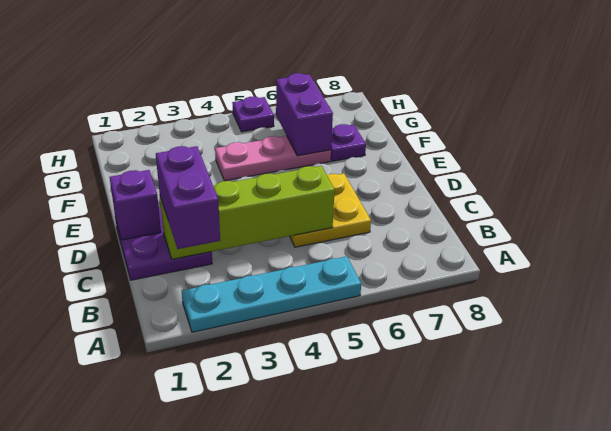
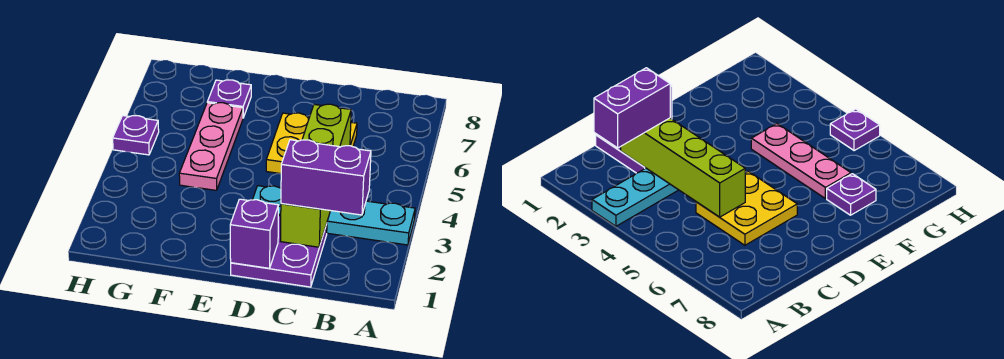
cyan 1x4 plate [182,256,361,332] -> cyan 1x4 plate turned to [253,186,415,245]
purple 1x2 brick [276,73,333,156] -> none

